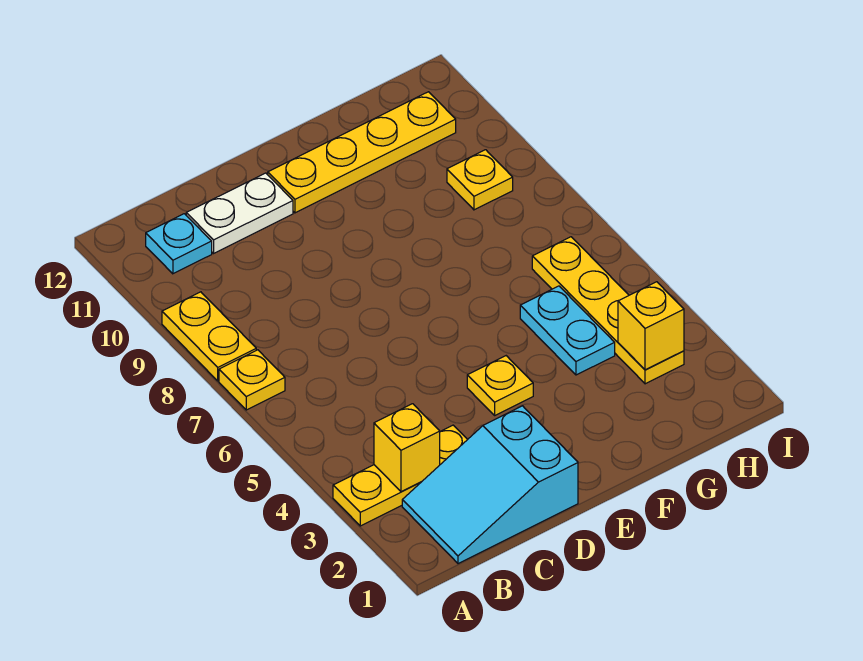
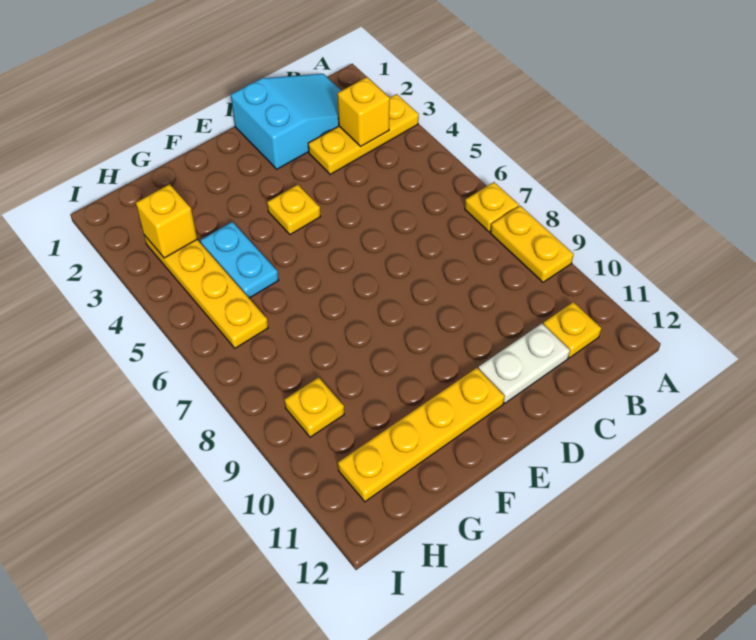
cyan 1x1 plate [146,214,212,274] -> yellow 1x1 plate [543,302,601,358]

